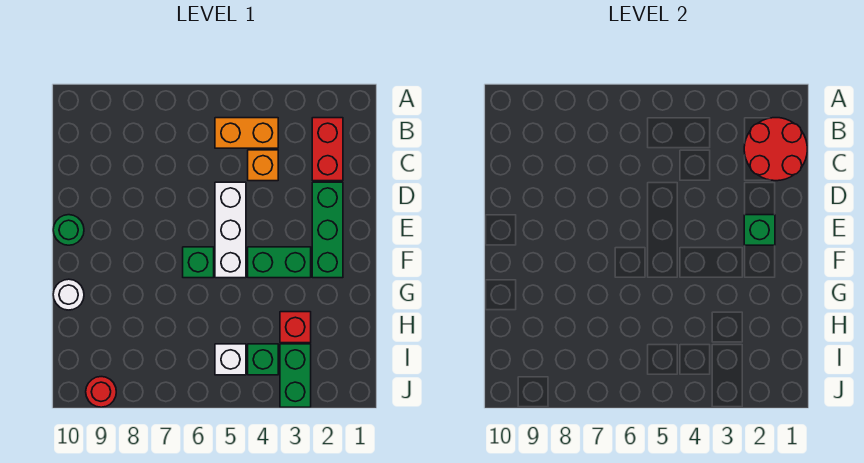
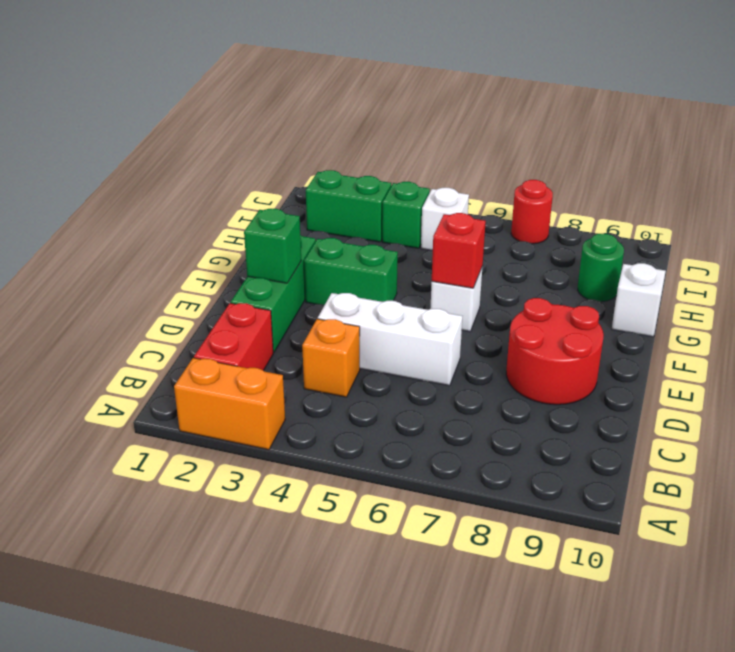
red 2x2 round brick [744,118,807,181] -> red 2x2 round brick moved to [506,298,604,405]
orange 1x2 brick [215,118,278,148] -> orange 1x2 brick moved to [174,358,285,450]
white 1x3 brick [215,182,246,278] -> white 1x3 brick turned to [318,293,463,386]
green 1x1 round brick [53,215,84,245] -> green 1x1 round brick moved to [578,234,624,302]
green 1x1 brick [183,247,214,278] -> white 1x1 brick [430,268,482,332]
white 1x1 round brick [53,279,84,310] -> white 1x1 brick [612,263,666,337]
red 1x1 brick [280,312,311,343] -> red 1x1 brick moved to [432,213,486,288]
green 1x2 brick [280,344,311,407] -> green 1x2 brick turned to [306,170,391,242]
red 1x1 round brick [86,377,116,407] -> red 1x1 round brick moved to [511,180,553,244]

